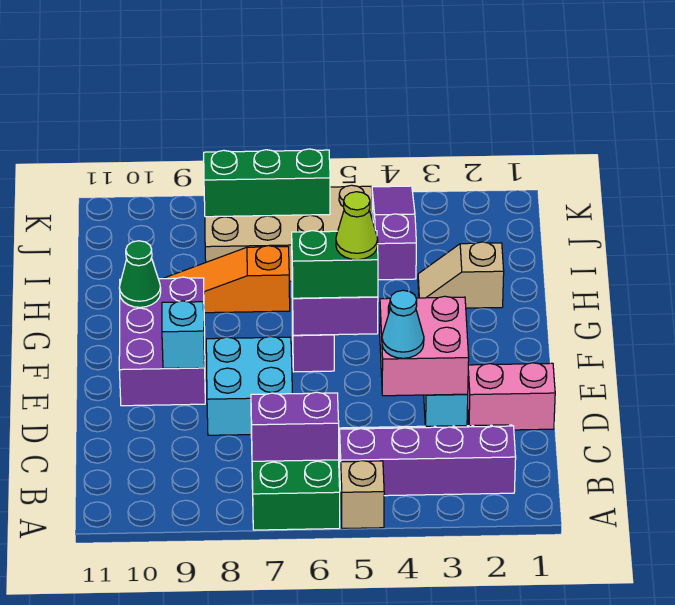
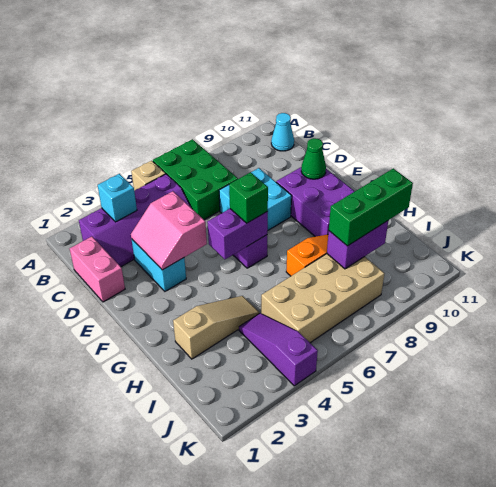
purple 1x2 brick [251,392,339,461] -> purple 1x2 brick moved to [327,221,388,269]
pink 1x2 brick [467,363,555,430] -> pink 1x2 brick turned to [70,236,125,302]
pink 2x2 brick [380,296,469,396] -> pink 2x2 slope [131,191,207,270]
cyan 1x1 cone [382,290,424,358] -> cyan 1x1 cone moved to [271,113,294,151]
cyan 1x1 brick [162,301,205,368] -> cyan 1x1 brick moved to [98,174,137,222]
green 1x2 brick [292,231,378,298] -> green 1x1 brick [229,172,268,223]
lime 1x1 cone [336,192,378,260] -> none
green 1x1 cone [119,241,161,307] -> green 1x1 cone moved to [301,138,326,179]
tan 1x2 slope [418,242,504,308] -> tan 1x3 slope [173,296,259,359]
purple 1x3 slope [372,186,416,280] -> purple 1x3 slope turned to [239,313,318,386]
green 1x3 brick [204,149,330,217] -> green 1x3 brick moved to [329,168,413,246]

